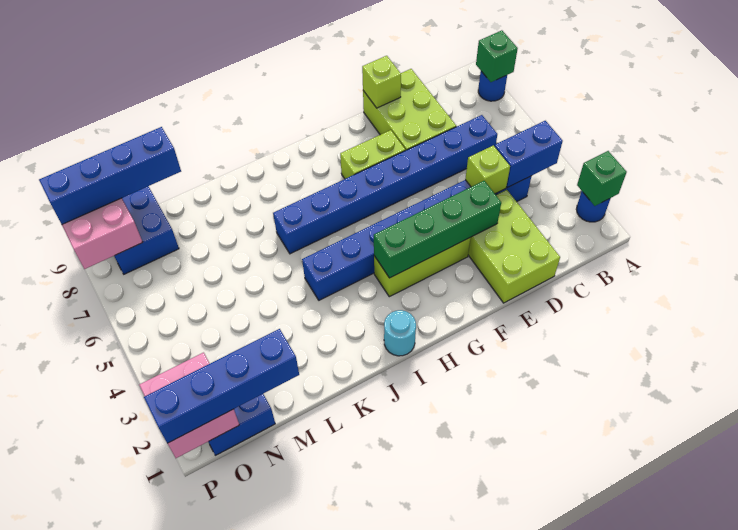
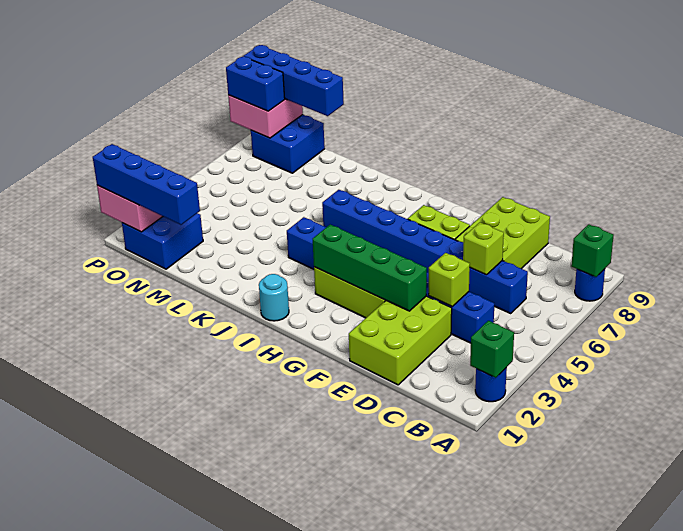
blue 1x2 brick [494,121,563,188] -> blue 1x2 brick moved to [226,56,285,111]
lime 1x1 brick [362,56,401,108] -> lime 1x1 brick moved to [463,222,504,275]

